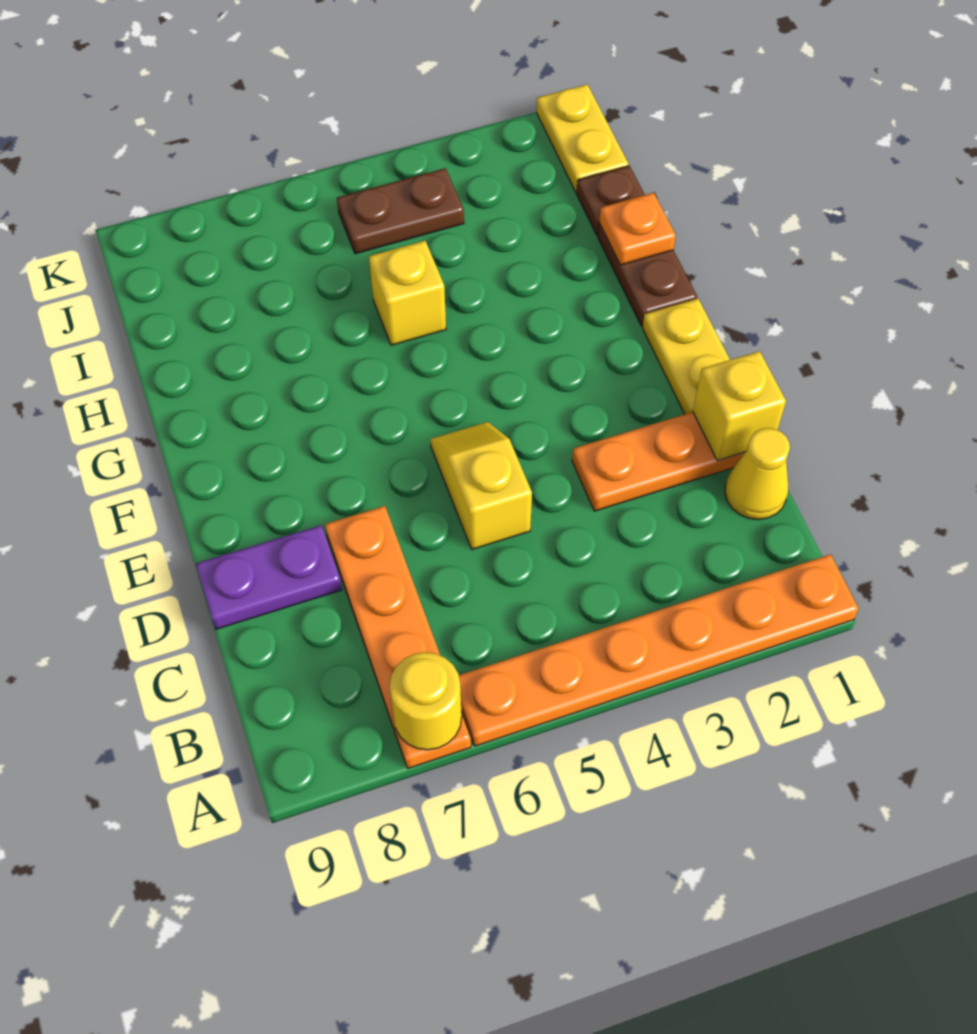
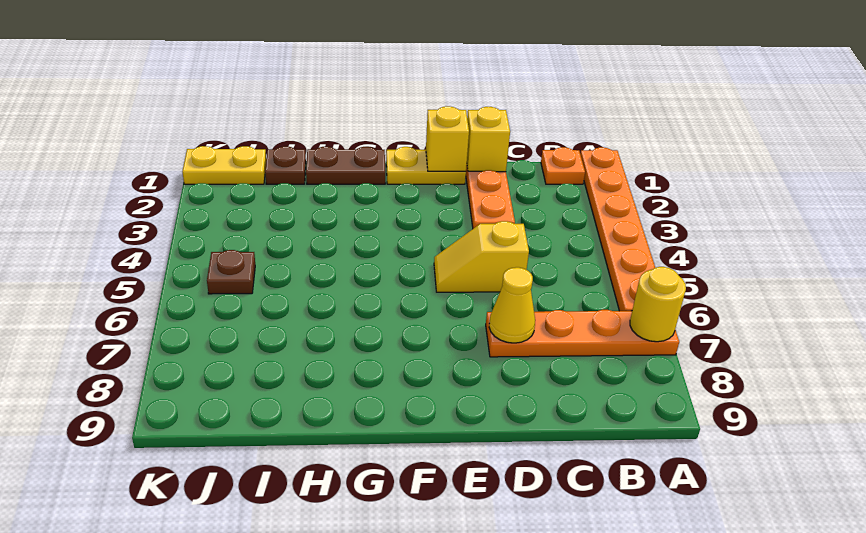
yellow 1x1 cone [725,428,790,520] -> yellow 1x1 cone moved to [489,267,535,343]
purple 1x2 plate [196,525,342,629] -> none
orange 1x1 plate [599,193,676,265] -> orange 1x1 plate moved to [541,147,585,184]
yellow 1x1 brick [369,241,446,345] -> yellow 1x1 brick moved to [426,106,469,171]
brown 1x2 plate [337,168,464,254] -> brown 1x1 plate [207,250,255,294]

